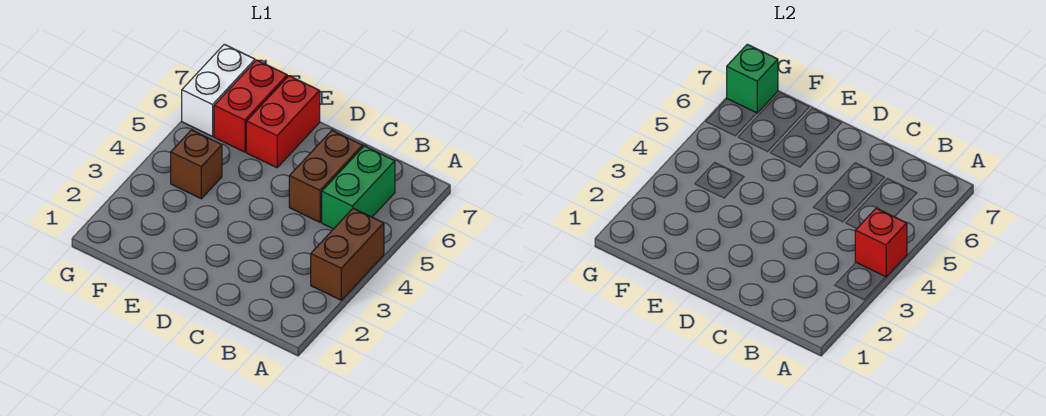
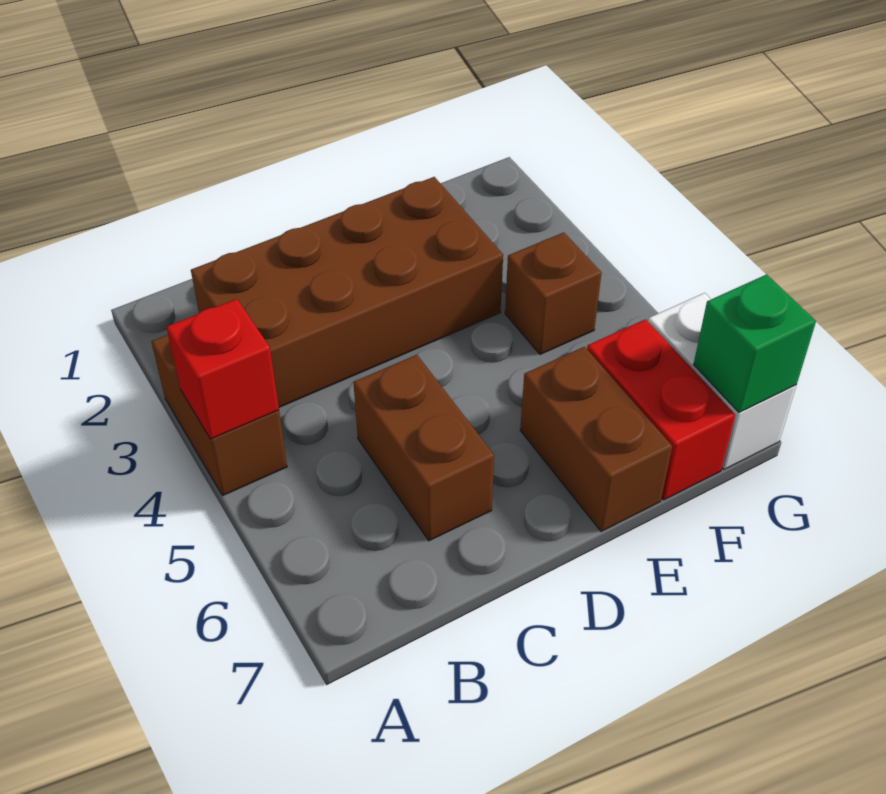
none -> brown 2x4 brick [191,177,503,407]
green 1x2 brick [322,146,395,229] -> none
red 1x2 brick [246,76,320,168] -> brown 1x2 brick [520,347,672,532]

